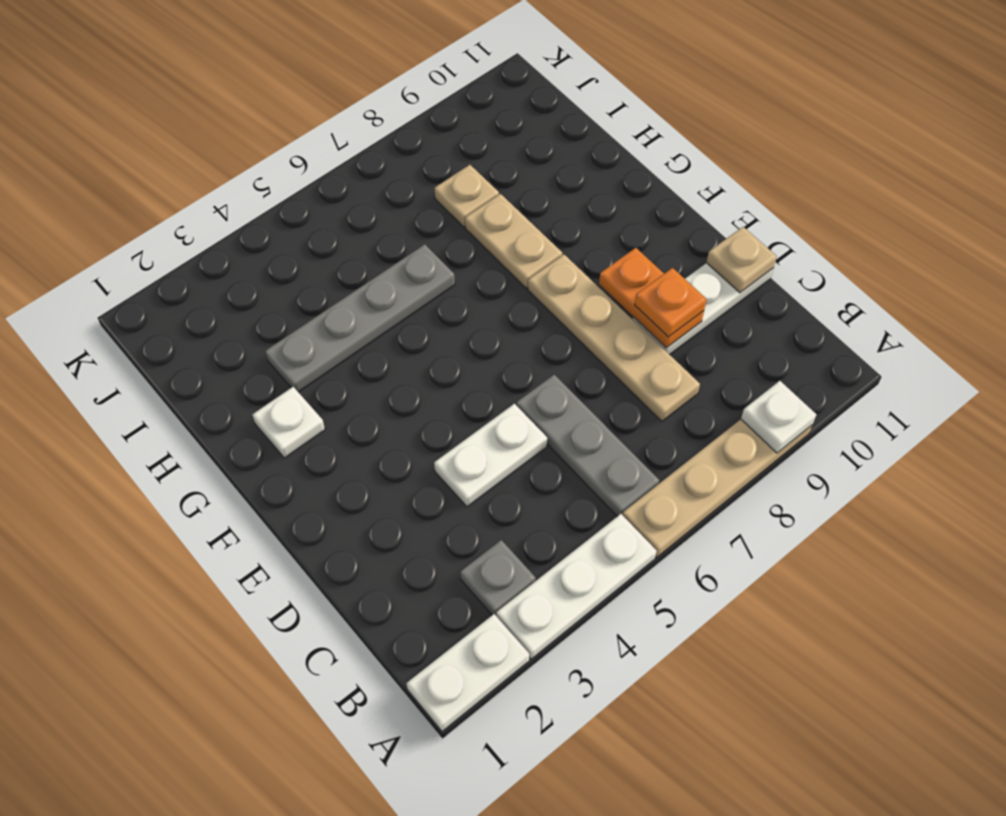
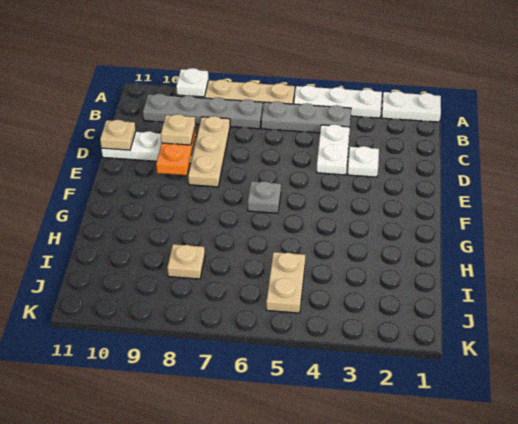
grey 1x1 plate [460,540,536,615] -> grey 1x1 plate moved to [248,181,281,213]
grey 1x3 plate [516,375,659,516] -> grey 1x3 plate turned to [261,101,351,133]
tan 1x4 plate [528,255,700,421] -> tan 1x3 plate [188,116,230,187]
white 1x2 plate [434,404,547,507] -> white 1x2 plate turned to [316,124,350,175]
orange 1x1 plate [635,268,707,337] -> tan 1x1 plate [161,114,195,145]
white 1x1 plate [252,387,325,458] -> white 1x1 plate moved to [348,146,379,177]
tan 1x2 plate [465,194,562,288] -> tan 1x2 plate moved to [266,252,305,313]
grey 1x4 plate [265,244,455,392] -> grey 1x4 plate moved to [143,94,263,129]

